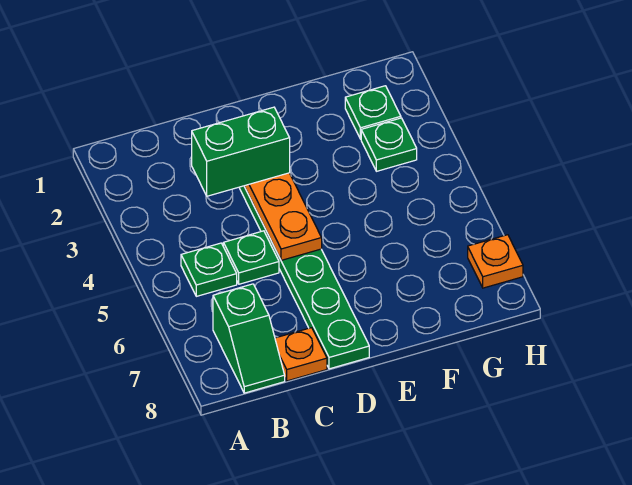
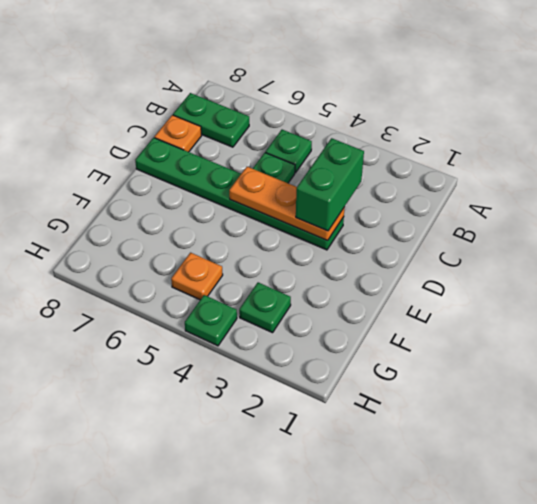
green 1x2 slope [213,284,285,393] -> green 1x2 plate [173,93,249,147]
green 1x1 plate [345,86,401,139] -> green 1x1 plate moved to [185,295,237,346]
orange 1x1 plate [468,235,523,288] -> orange 1x1 plate moved to [171,253,223,300]

